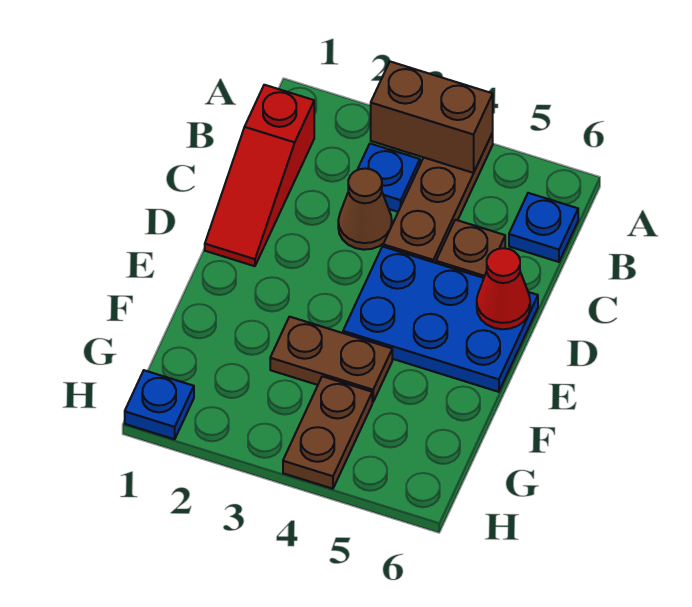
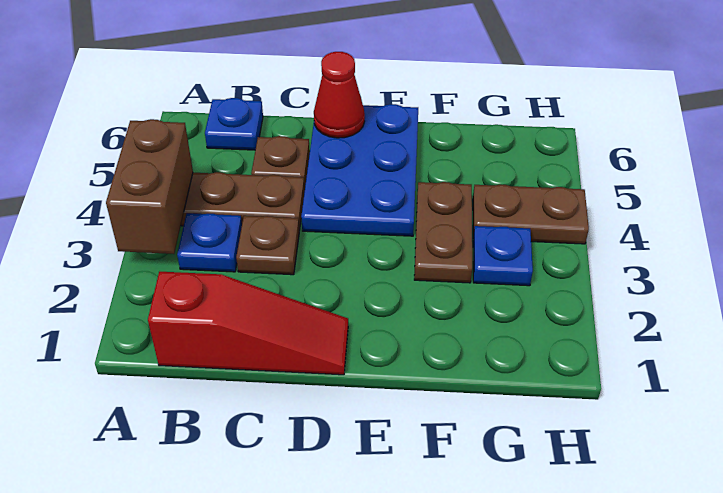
brown 1x1 cone [338,168,392,250] -> brown 1x1 plate [236,216,299,275]
blue 1x1 plate [125,370,194,439] -> blue 1x1 plate moved to [473,226,533,286]

